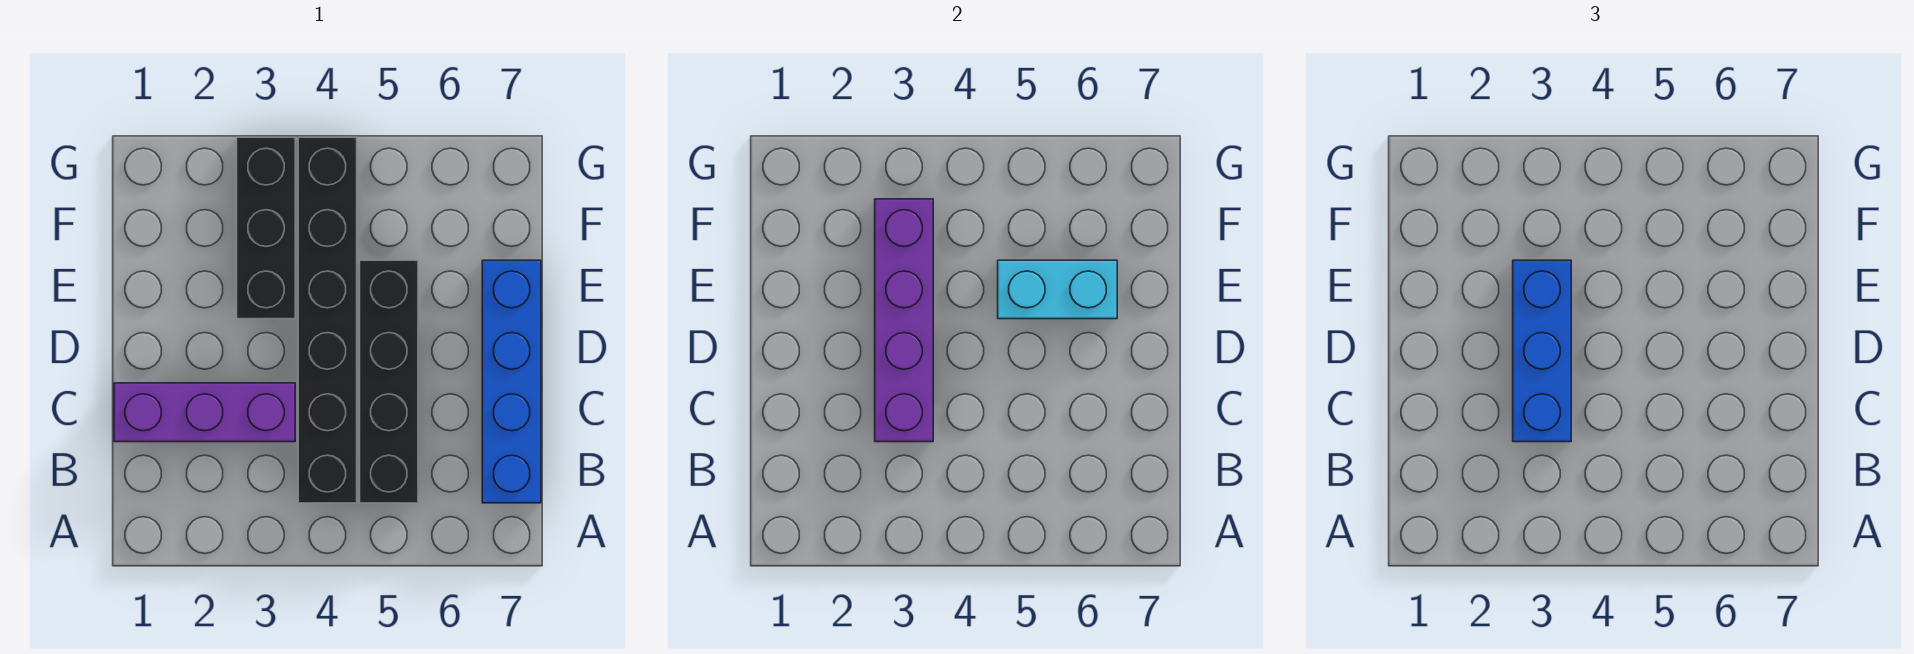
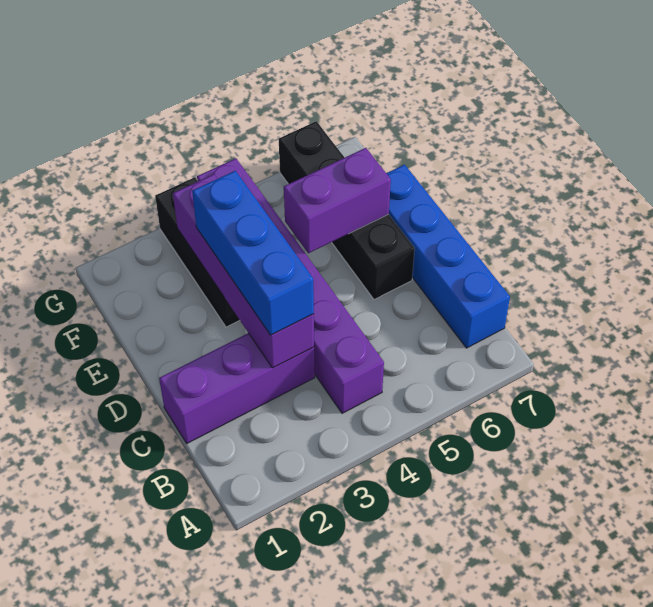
black 1x6 brick [298,137,357,503] -> purple 1x6 brick [197,158,384,413]
black 1x4 brick [360,260,418,503] -> black 1x4 brick moved to [279,121,415,300]
cyan 1x2 brick [998,260,1117,319] -> purple 1x2 brick [284,148,391,253]

